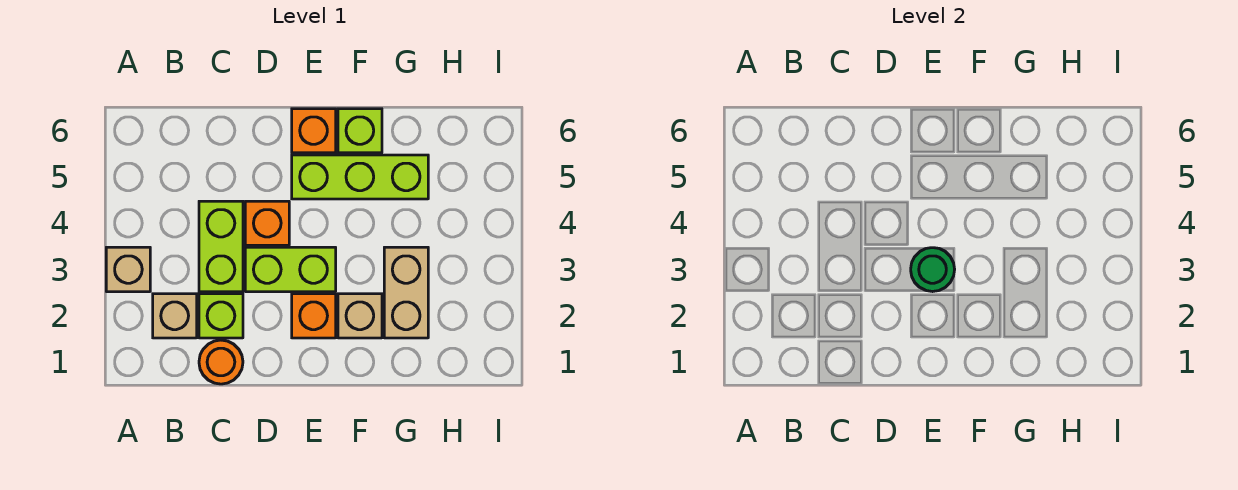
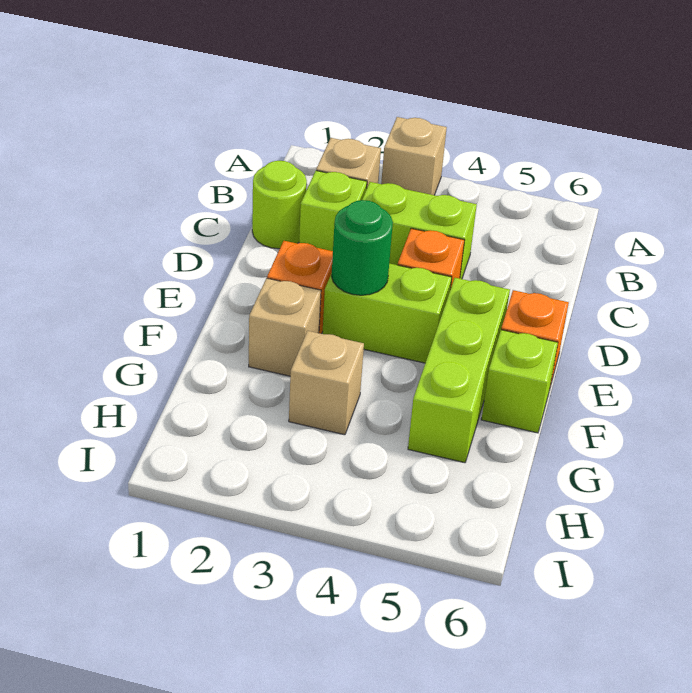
orange 1x1 round brick [199,340,243,384] -> lime 1x1 round brick [252,161,307,249]
lime 1x2 brick [245,247,336,292] -> lime 1x2 brick turned to [322,263,452,363]
tan 1x2 brick [384,247,428,338] -> tan 1x1 brick [289,331,364,435]

